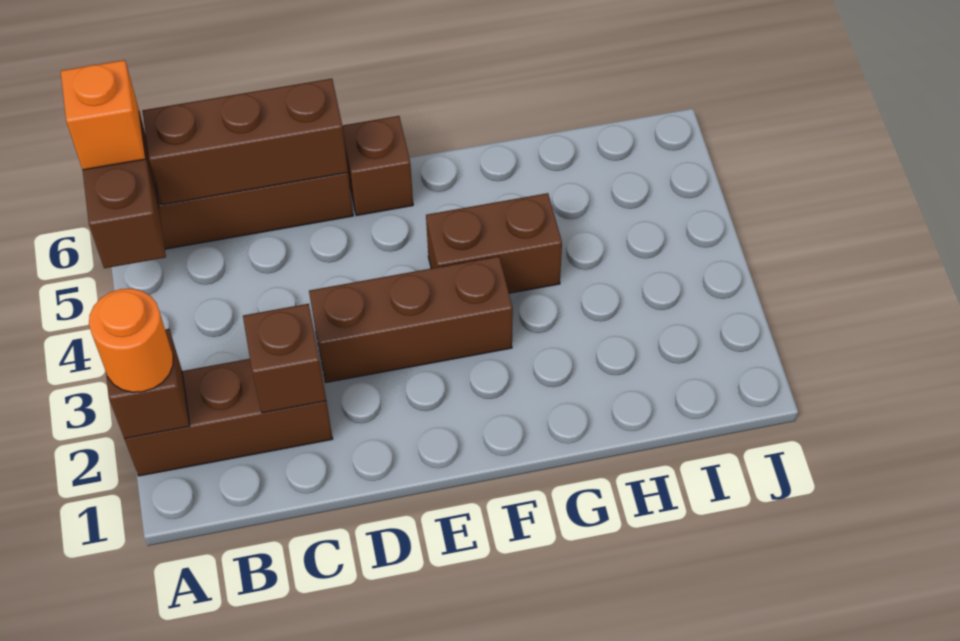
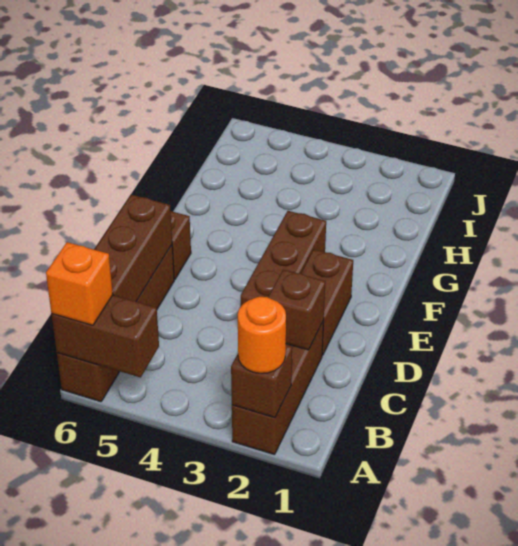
brown 1x2 brick [426,193,562,293] -> brown 1x2 brick moved to [301,250,353,355]

